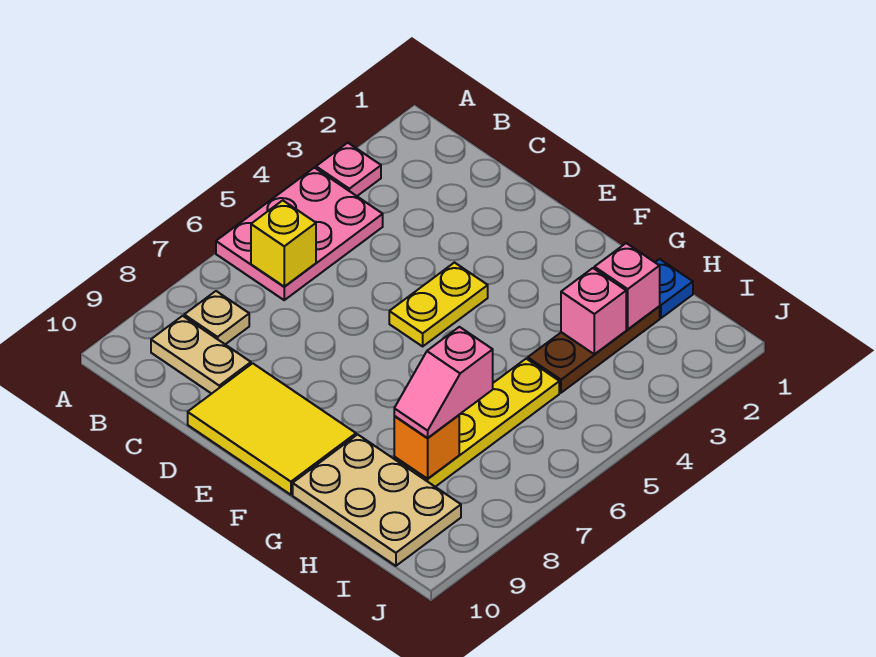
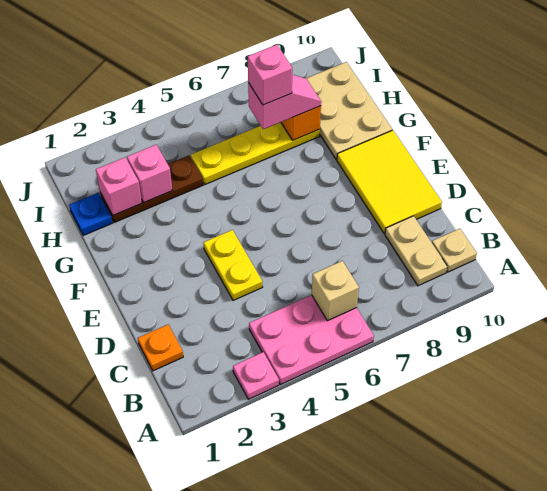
yellow 1x1 brick [251,200,316,286] -> tan 1x1 brick [312,261,359,321]
tan 1x1 plate [184,291,249,344] -> tan 1x1 plate moved to [432,229,477,272]
none -> orange 1x1 plate [138,325,183,371]
yellow 1x2 plate [389,263,488,346] -> yellow 1x2 plate turned to [204,230,262,300]
none -> pink 1x1 brick [248,45,292,105]

